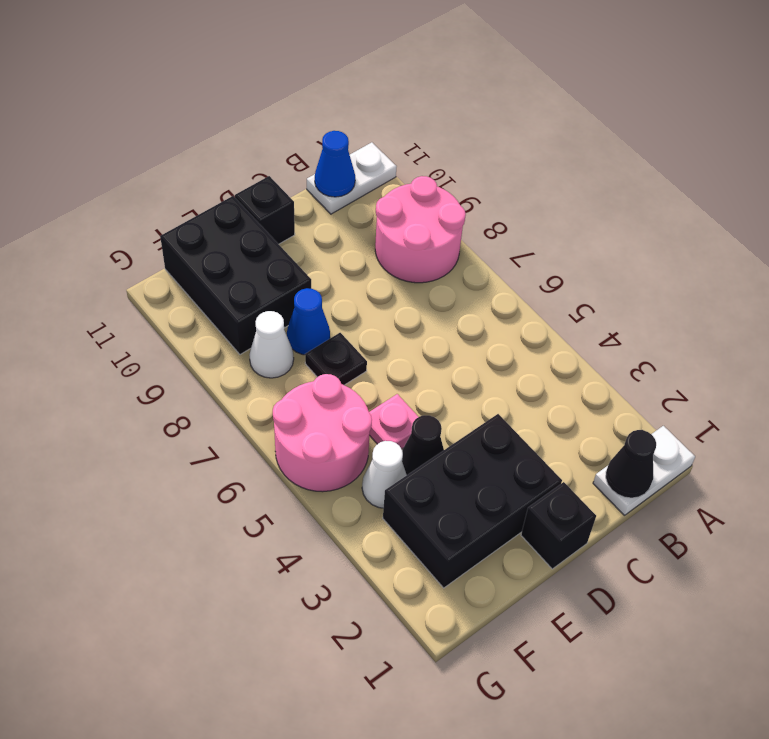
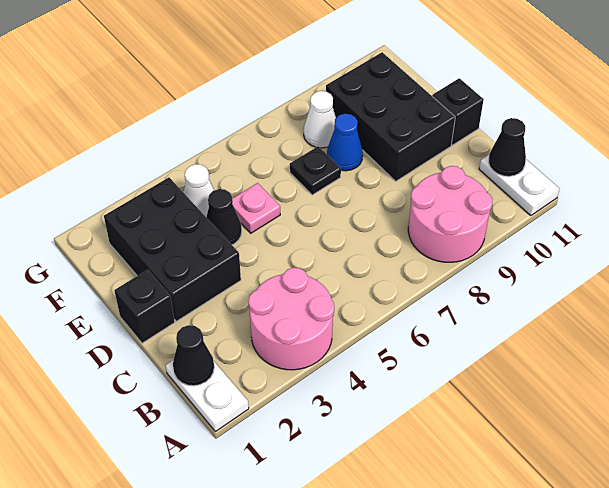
blue 1x1 cone [315,131,355,197] -> black 1x1 cone [489,118,526,176]
black 2x3 brick [160,196,311,355] -> black 2x3 brick turned to [326,52,455,181]
pink 2x2 round brick [273,374,372,492] -> pink 2x2 round brick moved to [248,268,334,370]

